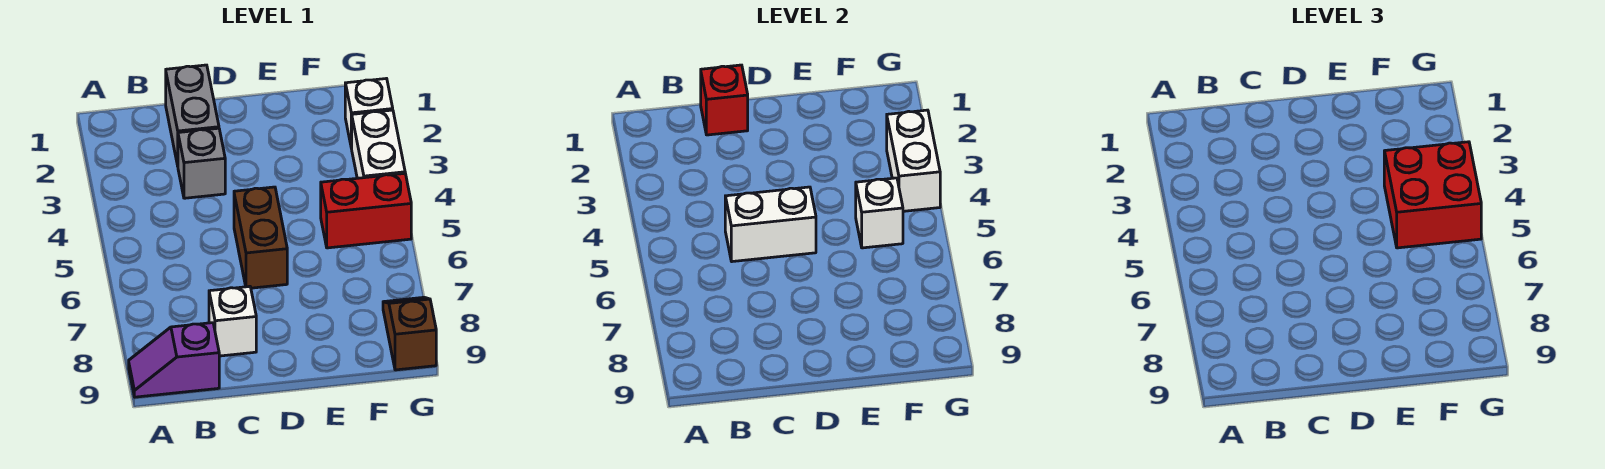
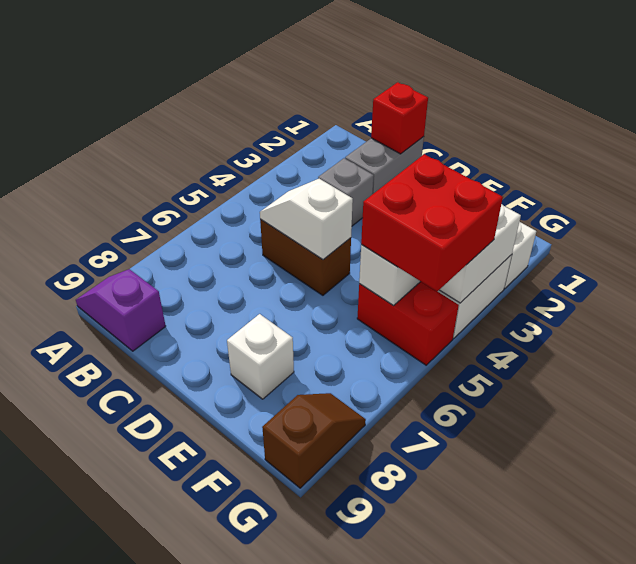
white 1x2 brick [725,187,816,262] -> white 1x2 slope [260,179,353,260]
white 1x1 brick [209,286,256,356] -> white 1x1 brick moved to [227,314,294,399]
brown 1x2 brick [234,187,287,288] -> brown 1x2 brick turned to [260,219,351,295]

